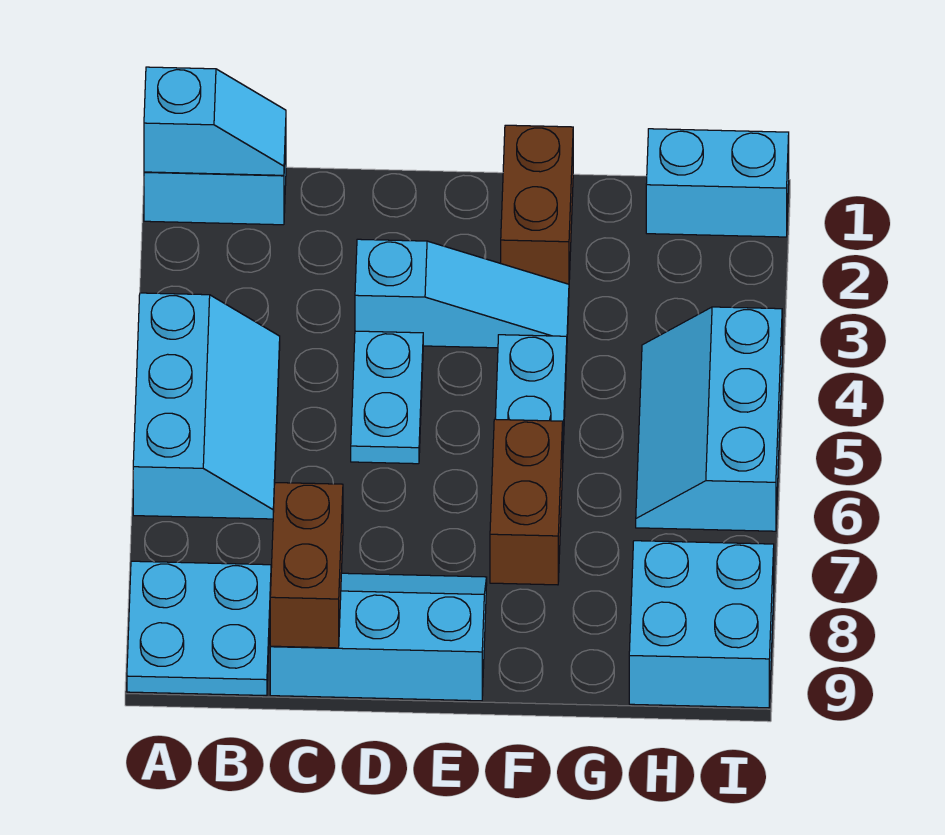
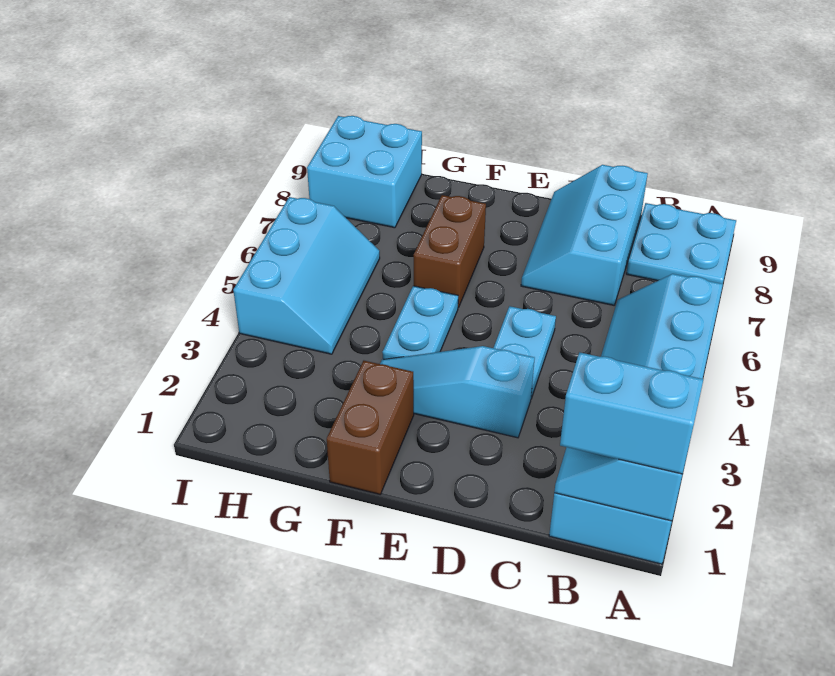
cyan 2x3 slope [270,573,487,701] -> cyan 2x3 slope turned to [521,165,648,305]
brown 1x2 brick [270,483,343,648] -> none
cyan 1x2 brick [646,129,789,237] -> cyan 1x2 brick moved to [560,352,703,474]

